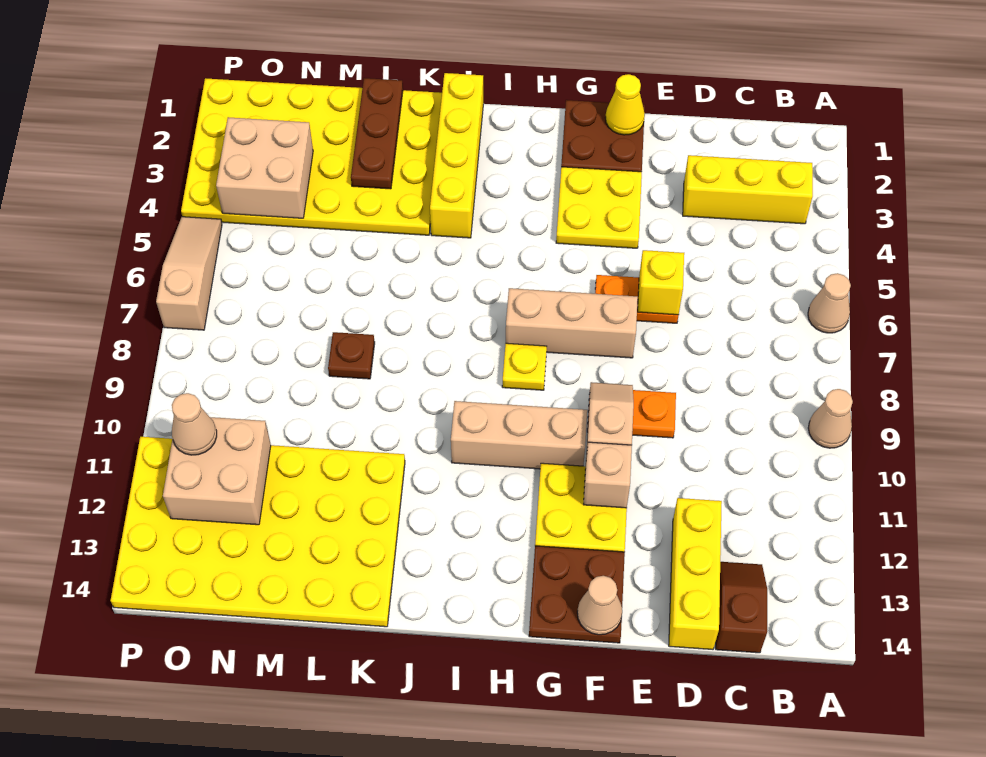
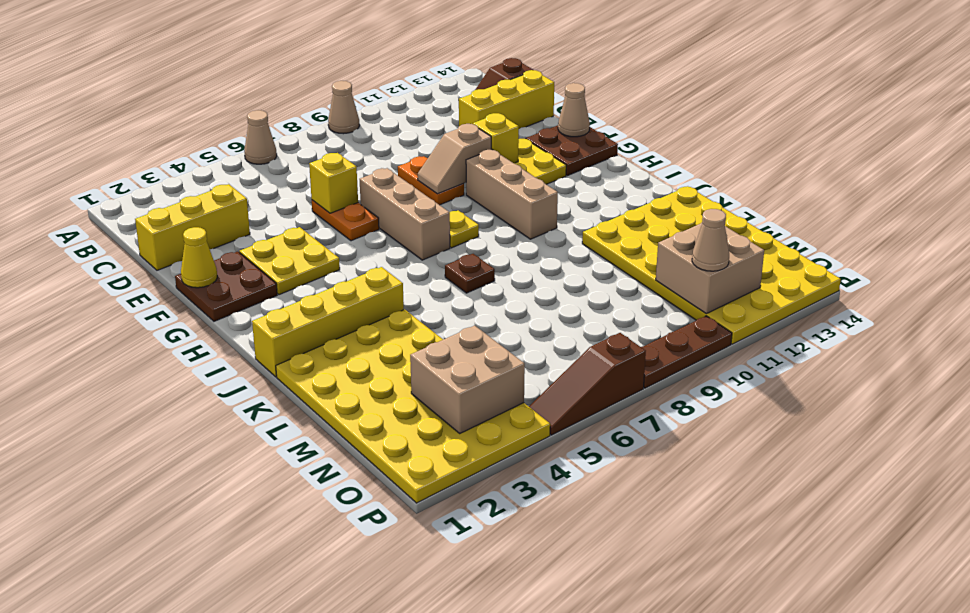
yellow 1x3 brick [683,155,813,224] -> yellow 1x3 brick turned to [135,184,250,270]
tan 1x1 brick [583,442,632,508] -> yellow 1x1 brick [473,113,519,163]
brown 1x3 plate [351,78,403,189] -> brown 1x3 plate moved to [641,316,732,388]
brown 1x1 plate [328,332,375,379] -> brown 1x1 plate moved to [445,254,495,293]
tan 1x3 slope [156,217,222,330] -> brown 1x3 slope [529,333,646,435]

